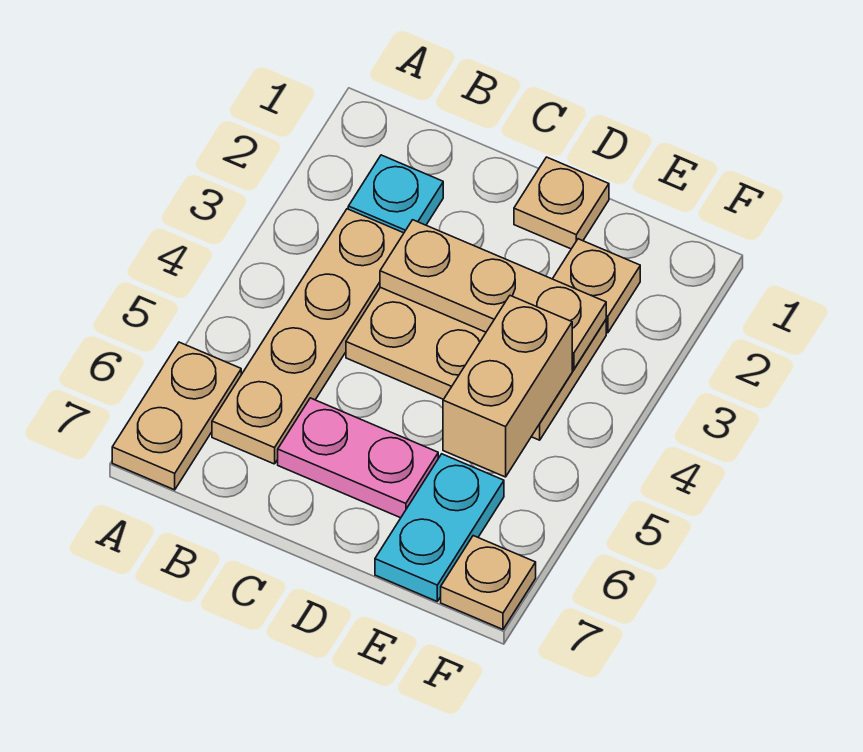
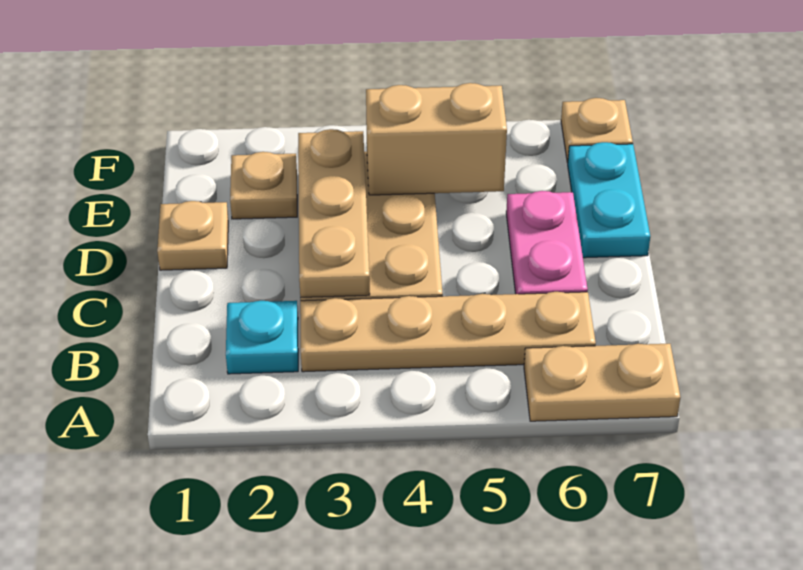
cyan 1x2 plate [375,454,504,601] -> cyan 1x2 plate turned to [568,142,650,258]

